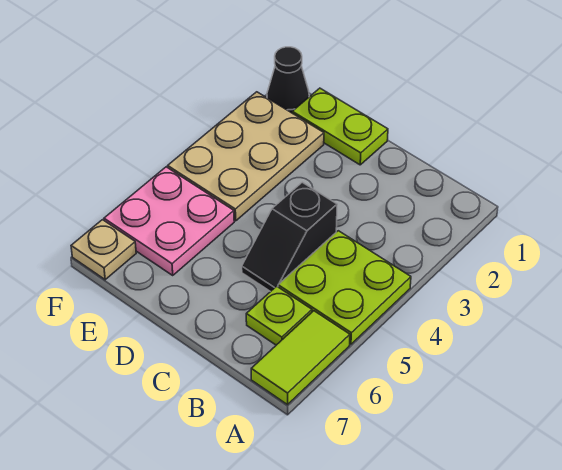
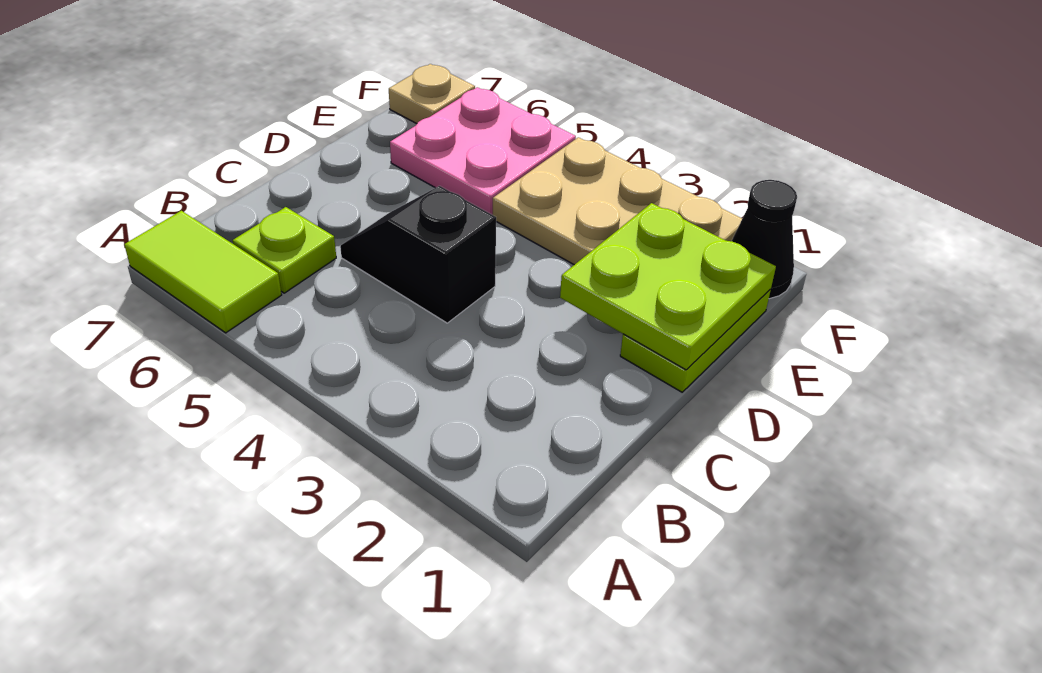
lime 2x2 plate [278,231,411,344] -> lime 2x2 plate moved to [560,203,776,370]

